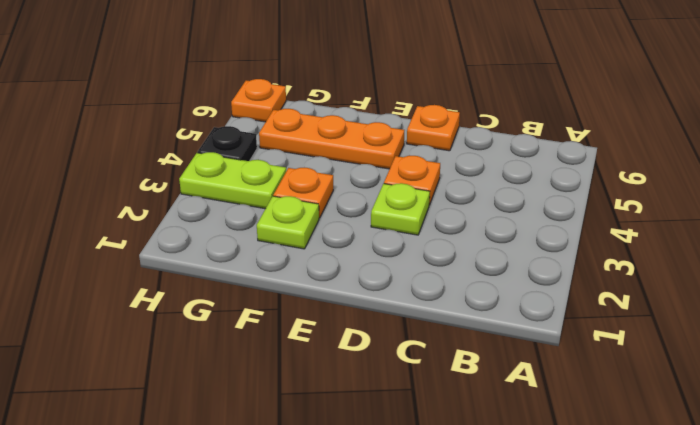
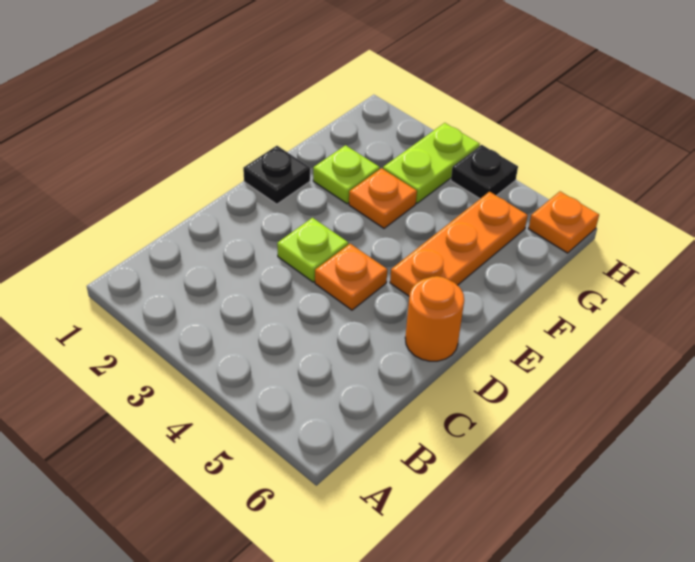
orange 1x1 plate [407,105,460,151] -> orange 1x1 round brick [405,276,464,361]
none -> black 1x1 plate [243,146,310,204]

